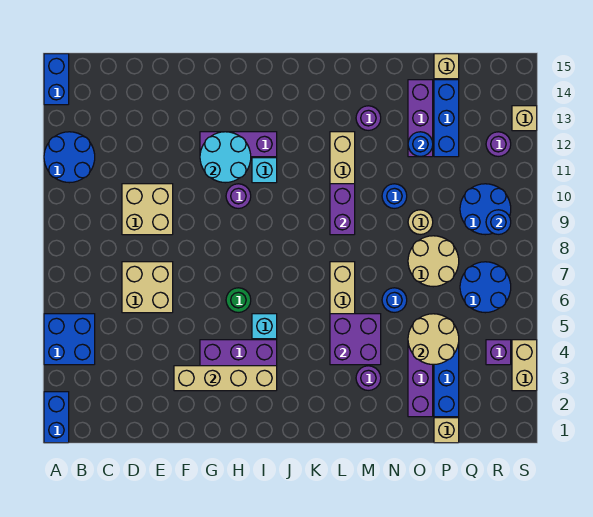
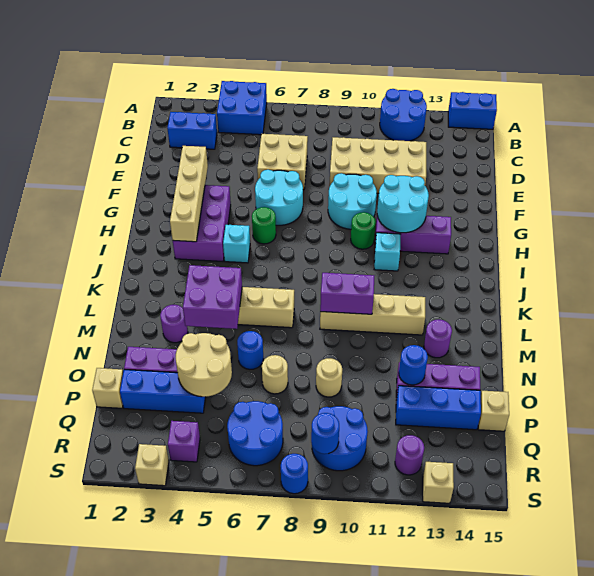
blue 1x2 brick [44,392,69,443] -> blue 1x2 brick moved to [167,112,217,149]
tan 2x2 brick [122,184,173,235] -> tan 2x4 brick [330,137,426,193]
none -> cyan 2x2 round brick [255,170,303,225]
none -> cyan 2x2 round brick [328,173,377,229]
purple 1x3 brick [200,132,277,157] -> purple 1x3 brick turned to [375,216,451,254]
purple 1x1 round brick [226,184,251,208] -> green 1x1 round brick [351,212,376,249]
blue 1x1 round brick [382,184,407,208] -> blue 1x1 round brick moved to [281,454,308,494]
tan 2x2 round brick [408,236,459,287] -> tan 1x1 round brick [262,355,288,394]
tan 1x2 brick [512,340,537,391] -> tan 1x1 brick [135,444,169,486]

